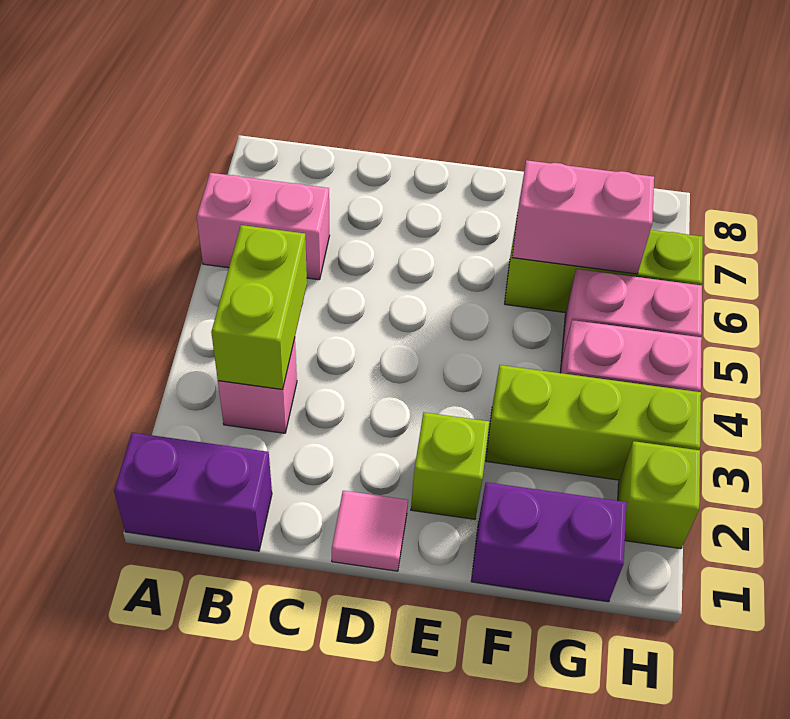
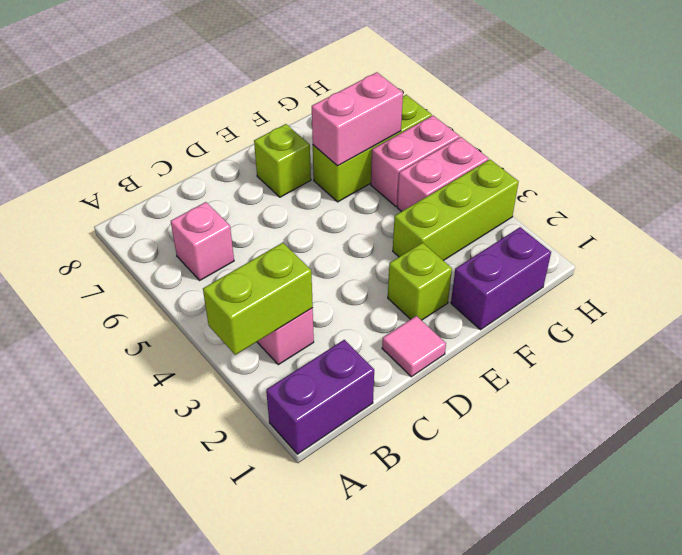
pink 1x2 brick [197,173,330,280] -> pink 1x1 brick [171,202,234,280]
lime 1x2 brick [211,225,307,389] -> lime 1x2 brick turned to [203,243,313,355]
lime 1x1 brick [618,441,700,549] -> lime 1x1 brick moved to [254,124,311,197]

